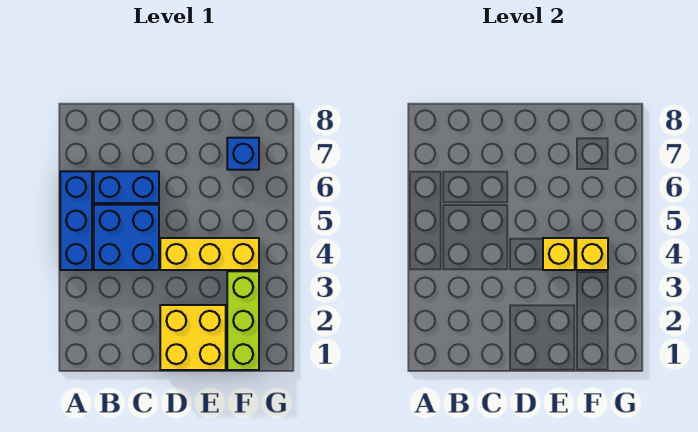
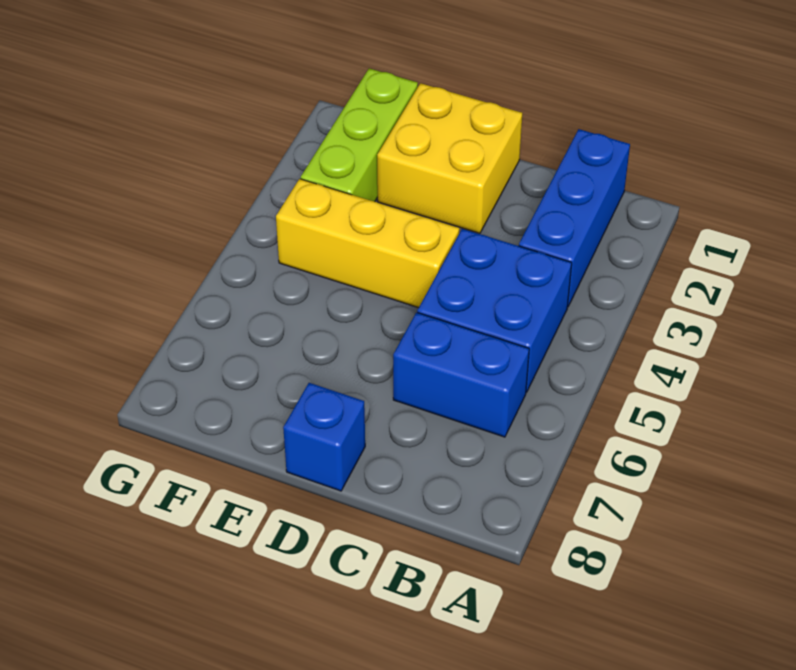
blue 1x3 brick [60,171,92,270] -> blue 1x3 brick moved to [519,129,630,307]
yellow 1x1 brick [543,238,575,270] -> none
yellow 1x1 brick [576,238,608,270] -> none
blue 1x1 brick [227,138,259,170] -> blue 1x1 brick moved to [283,383,365,491]

